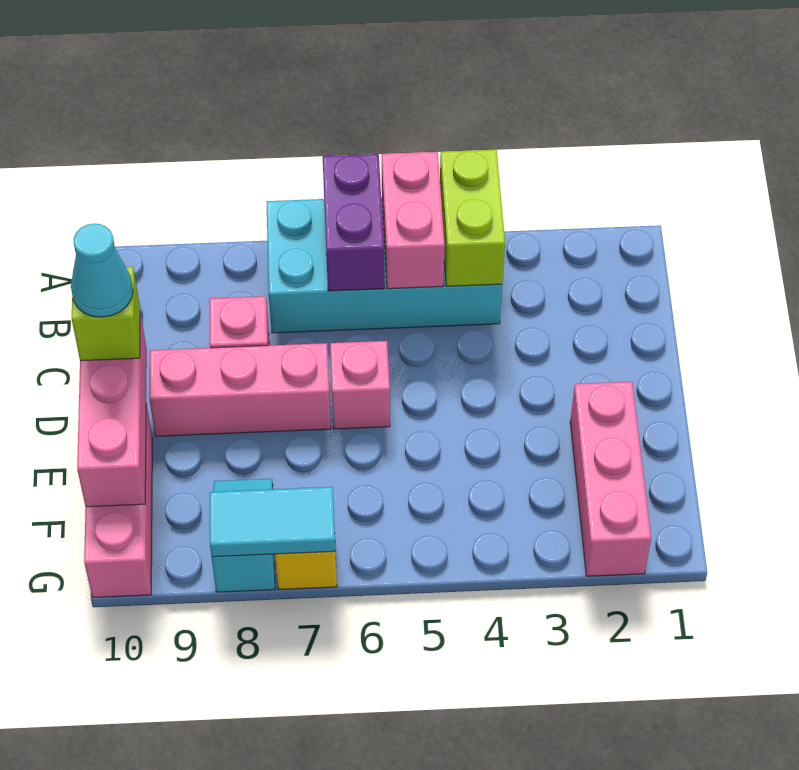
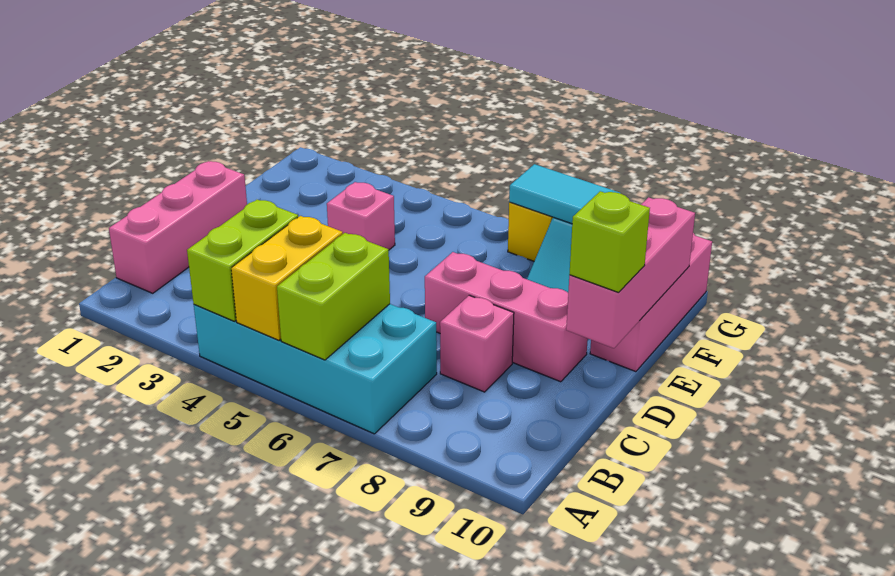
pink 1x2 brick [382,152,445,289] -> yellow 1x2 brick [231,216,343,340]
purple 1x2 brick [323,154,384,291] -> lime 1x2 brick [277,233,390,360]
pink 1x1 brick [330,341,390,429] -> pink 1x1 brick moved to [327,182,395,250]
cyan 1x1 cone [71,223,133,317] -> none
pink 1x3 brick [570,382,651,576] -> pink 1x3 brick moved to [109,161,247,293]

